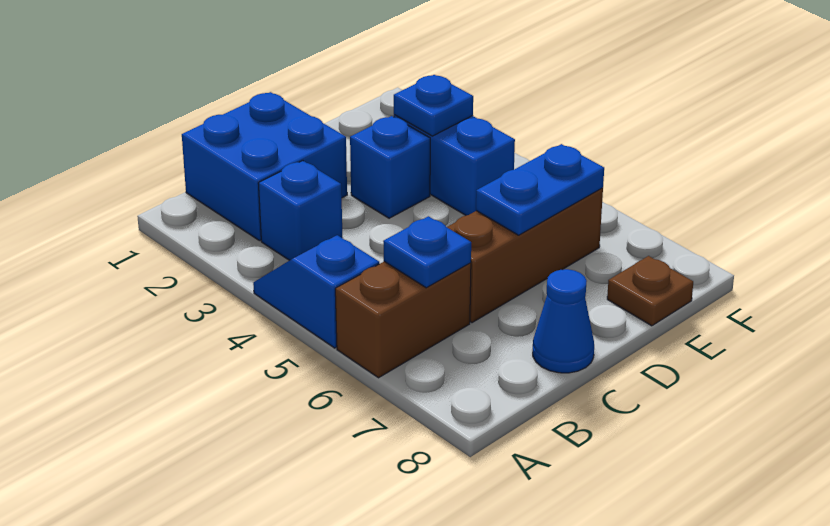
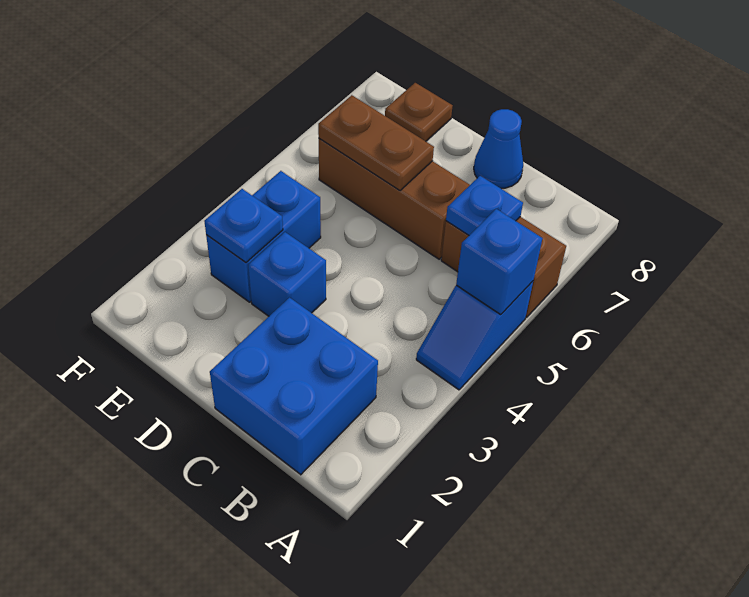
blue 1x1 brick [258,161,343,260] -> blue 1x1 brick moved to [456,209,542,315]
blue 1x2 plate [476,144,604,235] -> brown 1x2 plate [318,95,434,191]

